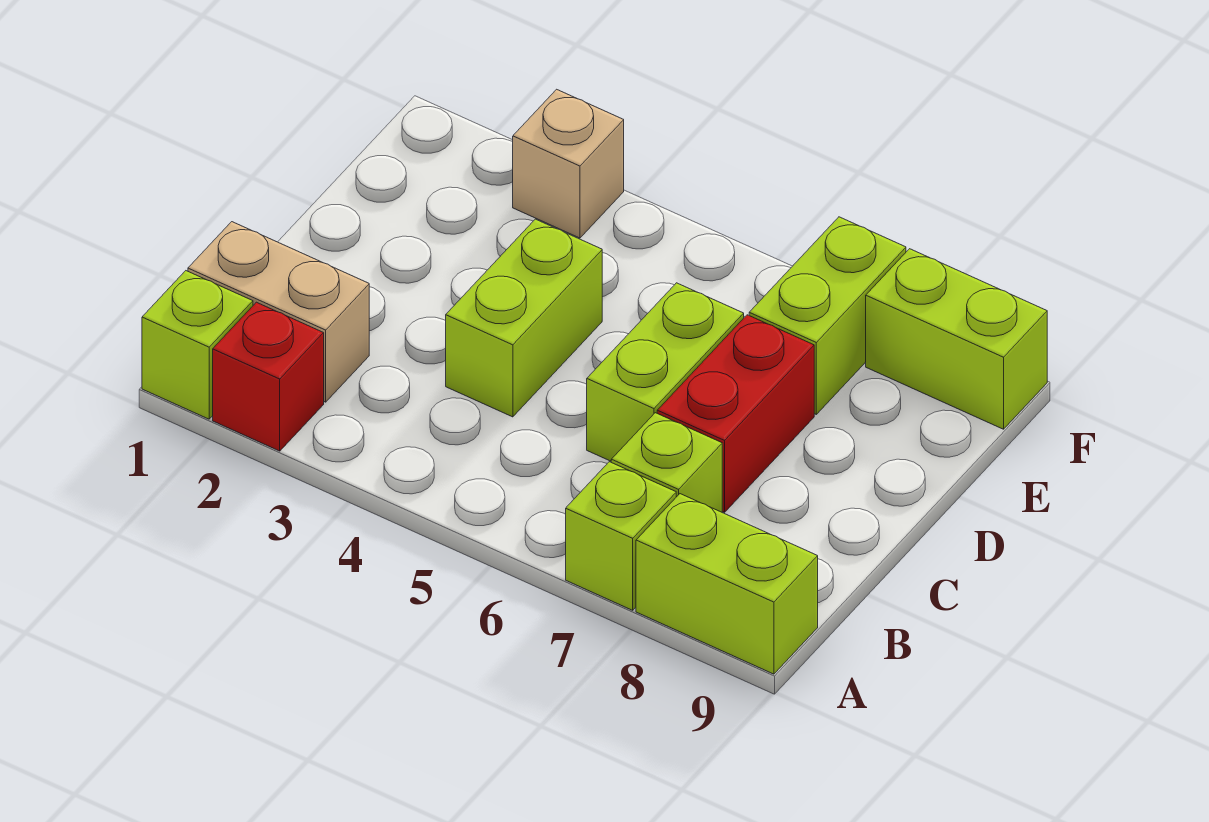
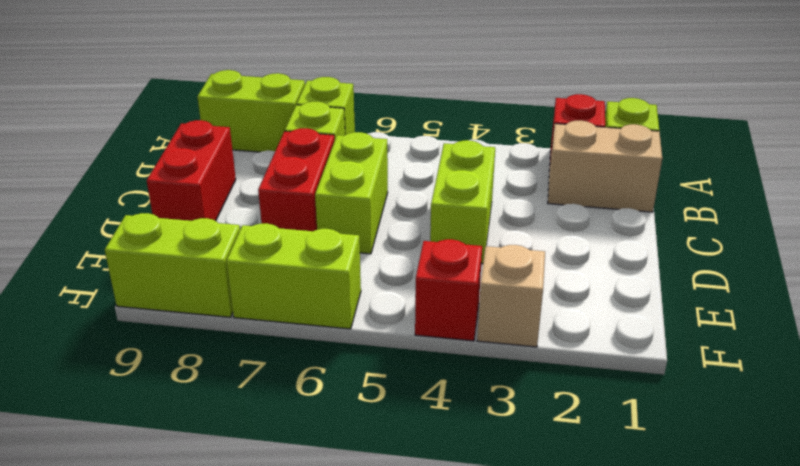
none -> red 1x2 brick [147,120,236,221]
lime 1x2 brick [749,217,906,414] -> lime 1x2 brick turned to [227,223,361,329]
none -> red 1x1 brick [415,239,482,341]

